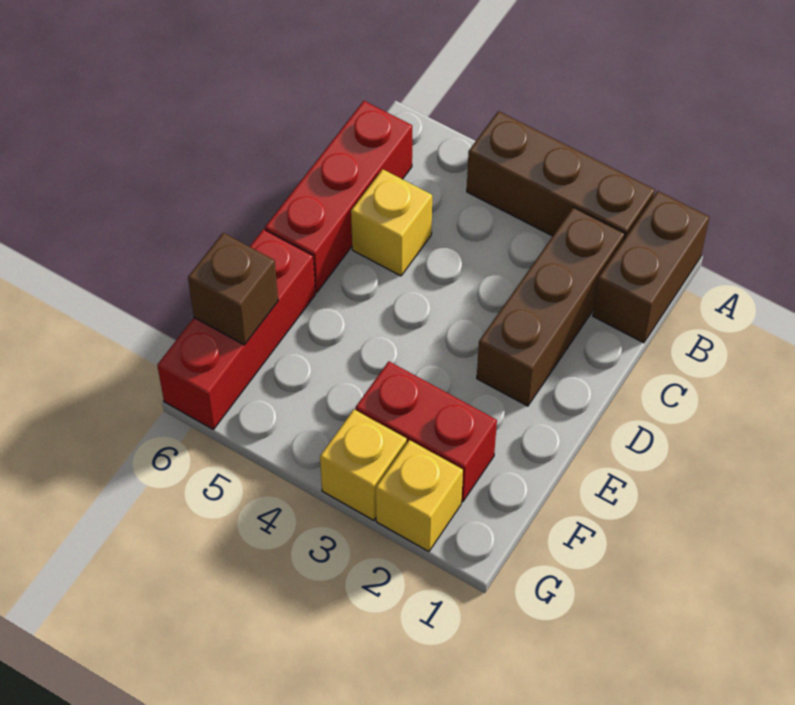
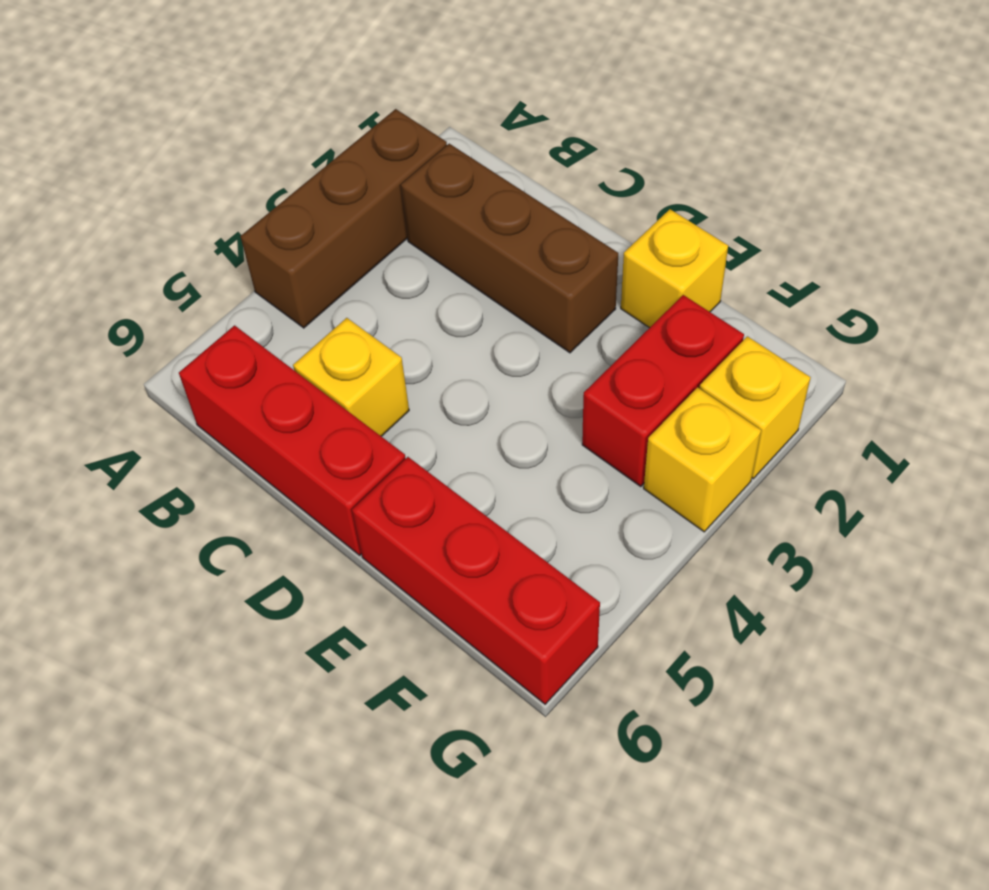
brown 1x2 brick [593,191,709,343] -> none
none -> yellow 1x1 brick [621,209,728,328]
brown 1x1 brick [188,233,278,345] -> none

